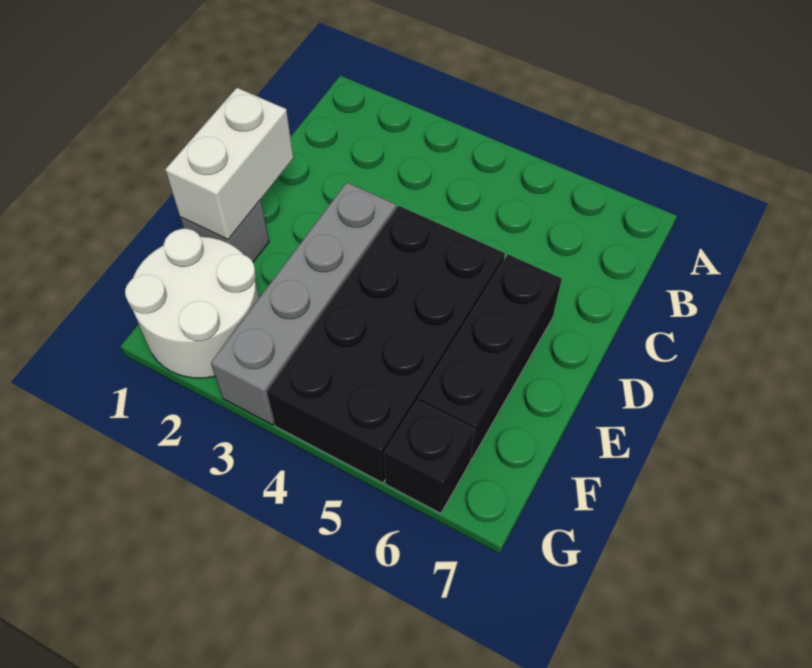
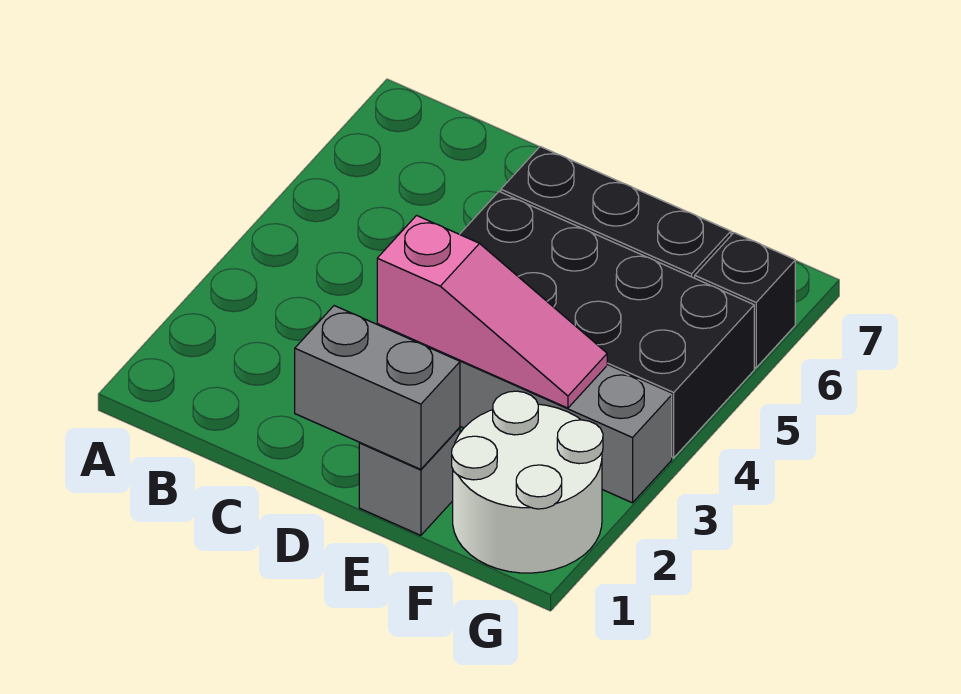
white 1x2 brick [165,88,293,240] -> grey 1x2 brick [295,306,460,469]
none -> pink 1x3 slope [377,216,607,408]

